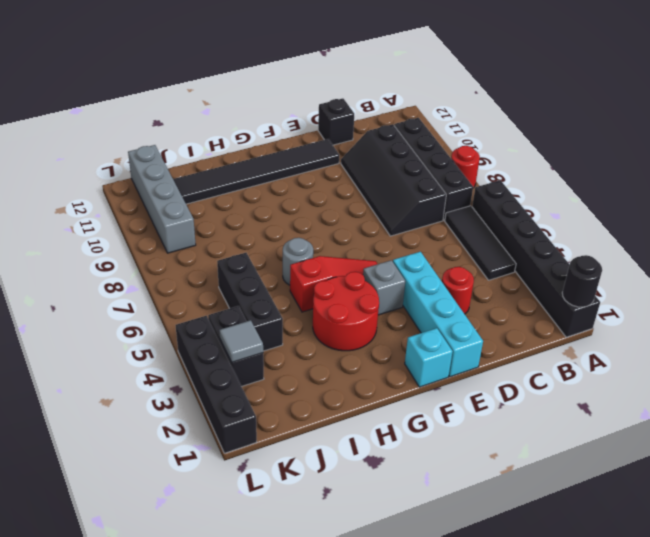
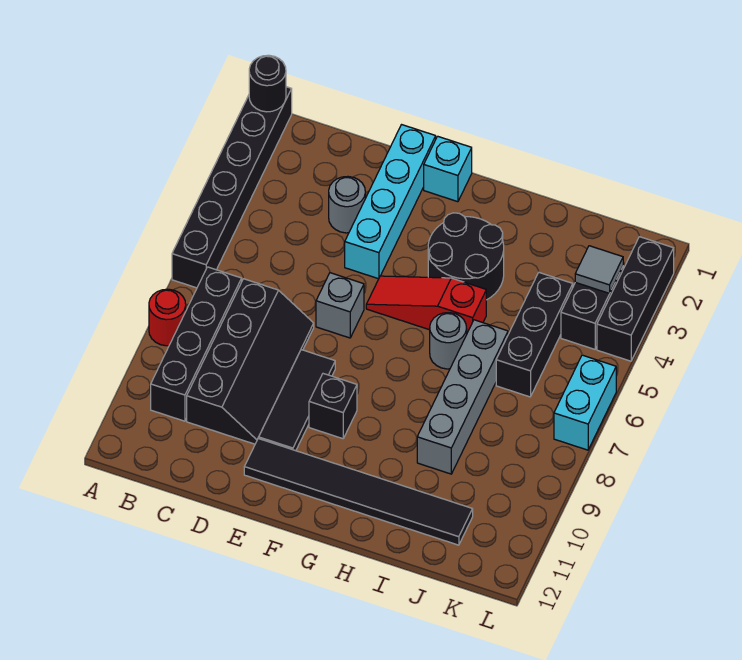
black 1x3 tile [445,206,516,280] -> black 1x3 tile moved to [259,350,335,451]
red 1x1 round brick [442,267,474,314] -> grey 1x1 round brick [329,177,365,233]
black 1x1 brick [318,98,354,145] -> black 1x1 brick moved to [309,374,357,439]
grey 1x1 brick [363,260,405,315] -> grey 1x1 brick moved to [316,273,364,338]
red 2x2 round brick [313,272,379,351] -> black 2x2 round brick [428,213,504,300]
grey 1x4 brick [128,145,196,253] -> grey 1x4 brick moved to [417,320,508,474]
black 1x4 brick [176,316,257,453] -> black 1x3 brick [597,237,674,361]
none -> cyan 1x2 brick [554,355,616,450]

